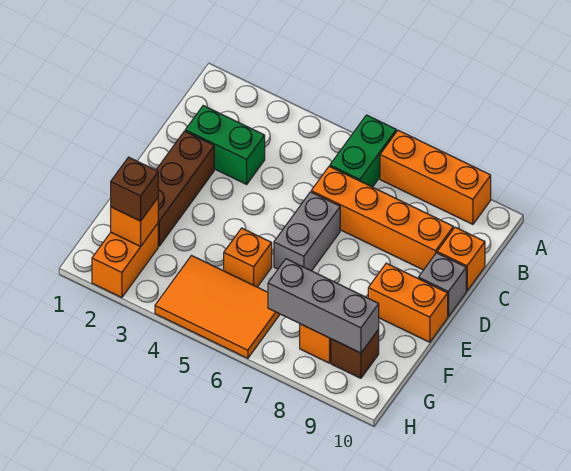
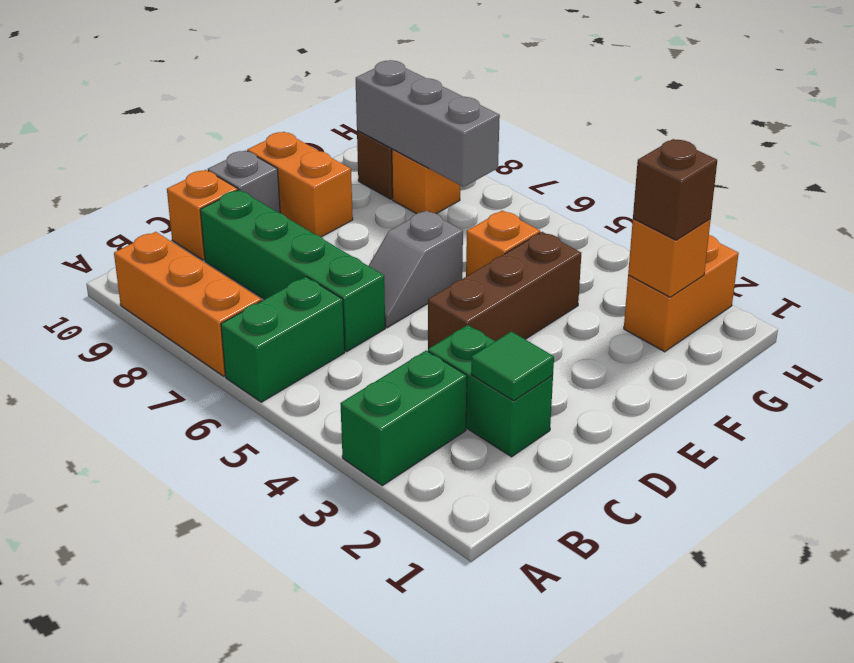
none -> green 1x2 brick [340,351,467,486]
none -> green 1x1 tile [471,331,554,401]
orange 1x4 brick [311,166,453,270] -> green 1x4 brick [200,190,385,352]
brown 1x3 brick [156,131,214,246] -> brown 1x3 brick moved to [428,232,581,349]
grey 1x2 brick [274,192,340,271] -> grey 1x2 slope [369,210,463,328]
orange 2x3 tile [155,256,280,358] -> none

